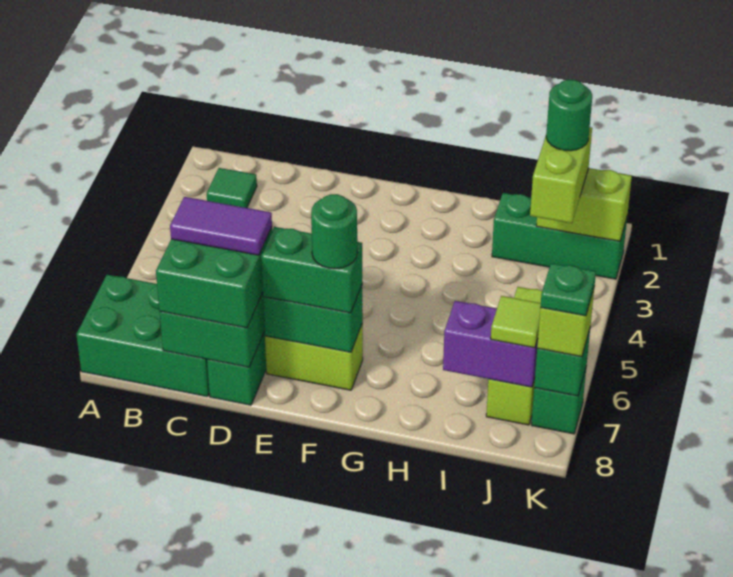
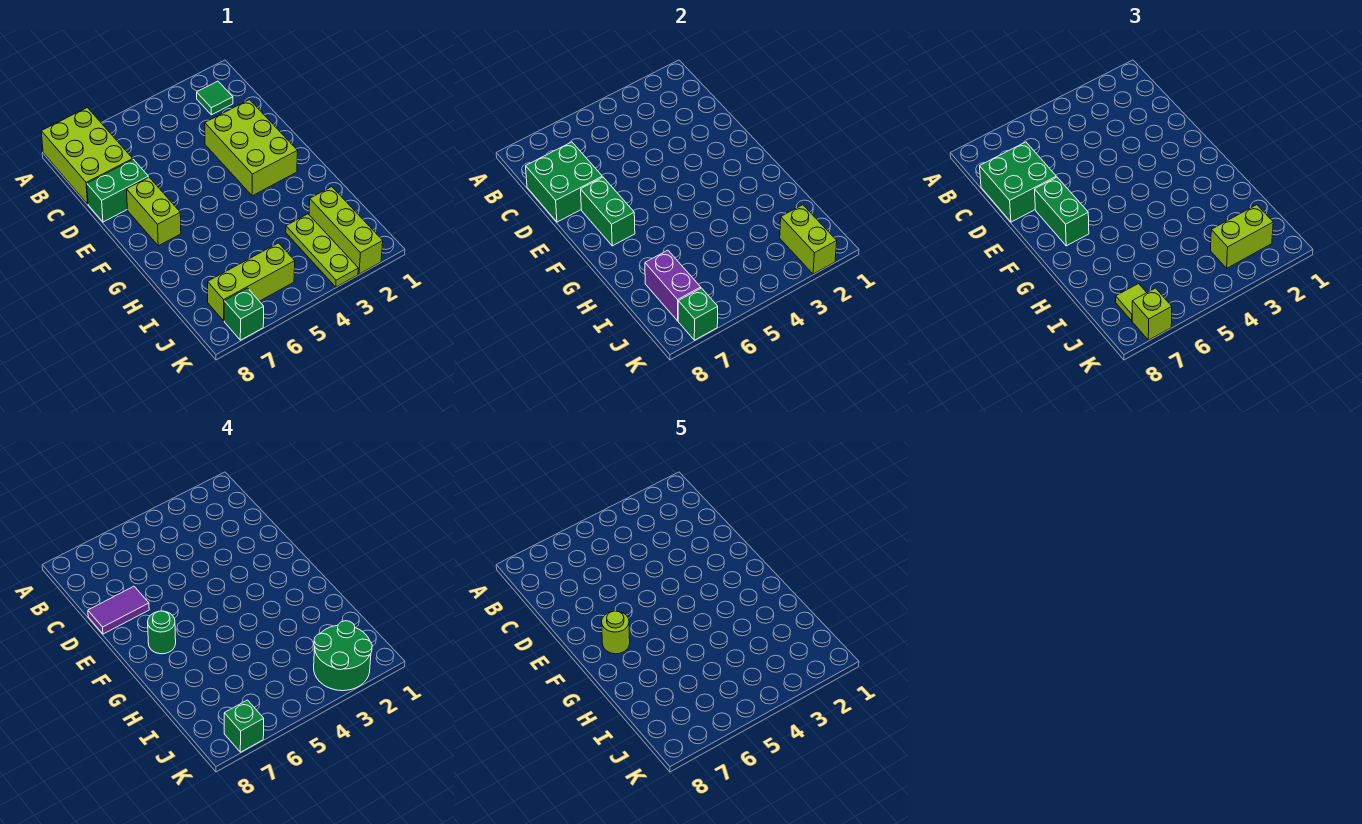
green 2x3 brick [76,275,209,397] -> lime 2x3 brick [41,108,133,204]
purple 1x2 tile [170,197,272,255] -> purple 1x2 tile turned to [88,586,149,634]
none -> lime 2x3 brick [205,100,298,196]
none -> lime 1x1 round brick [602,611,630,654]
green 1x3 brick [492,193,627,279] -> lime 1x3 brick [309,187,383,274]
none -> lime 1x3 plate [286,214,358,287]
green 1x1 round brick [546,80,592,151] -> green 2x2 round brick [314,621,372,691]
green 1x1 plate [540,263,596,316] -> green 1x1 brick [224,700,264,752]

